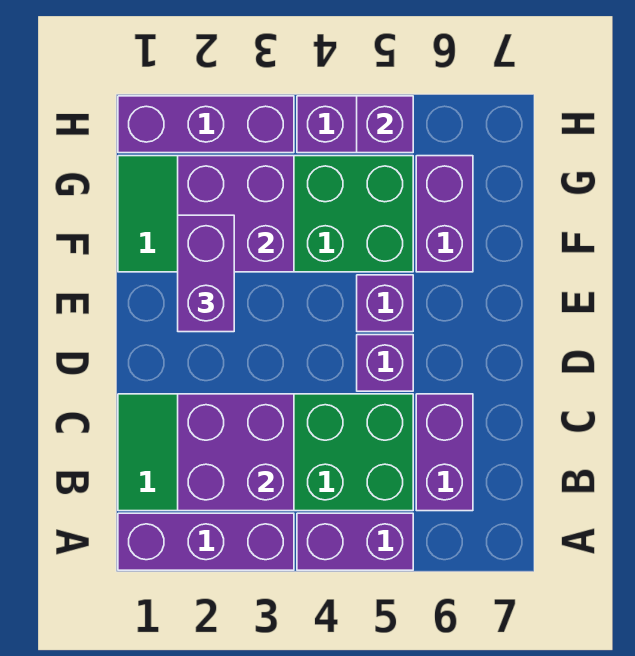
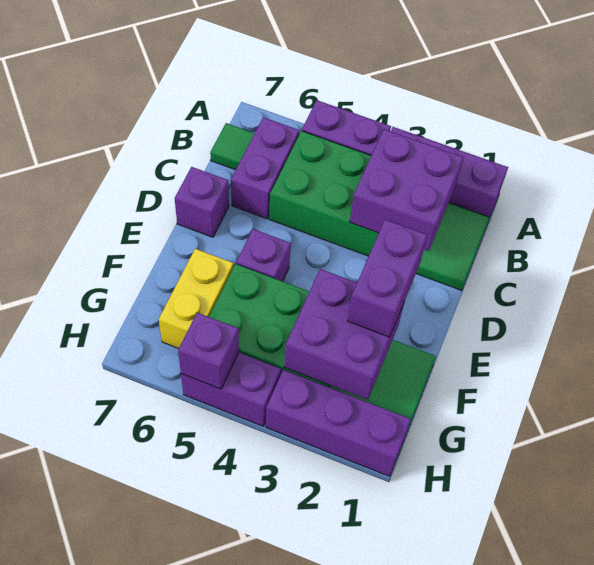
none -> green 1x1 tile [210,123,255,170]
purple 1x1 brick [357,335,413,391] -> purple 1x1 brick moved to [175,167,229,237]
purple 1x2 brick [416,156,473,272] -> yellow 1x2 brick [159,249,233,348]

